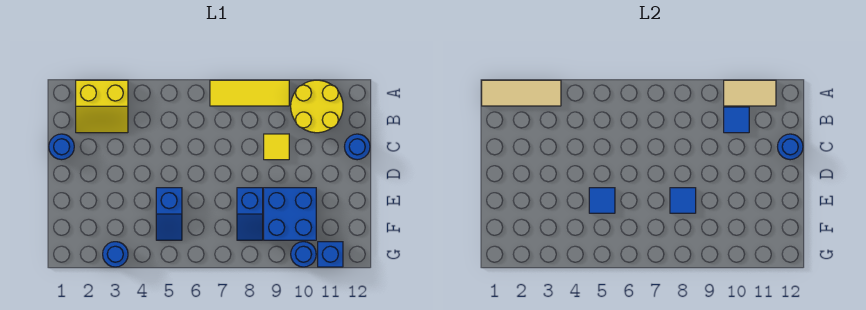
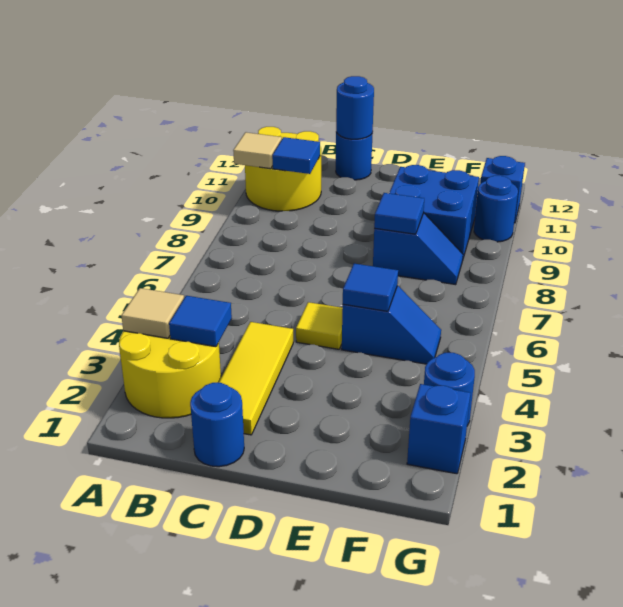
tan 1x3 tile [482,80,561,106] -> tan 1x1 tile [121,288,184,338]
yellow 2x2 slope [76,80,128,133] -> yellow 2x2 round brick [119,331,221,418]
yellow 1x3 tile [210,80,289,106] -> yellow 1x3 tile moved to [219,322,293,435]
tan 1x2 tile [724,80,776,106] -> tan 1x1 tile [233,132,282,169]
none -> blue 1x1 tile [169,296,232,347]
yellow 1x1 tile [264,134,289,160] -> yellow 1x1 tile moved to [296,302,343,349]
none -> blue 1x1 brick [407,384,471,474]

